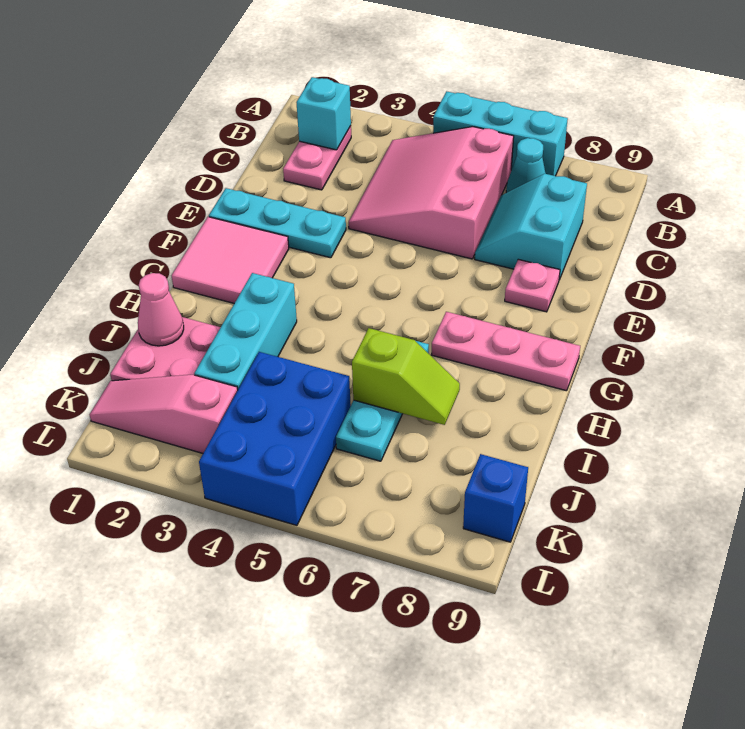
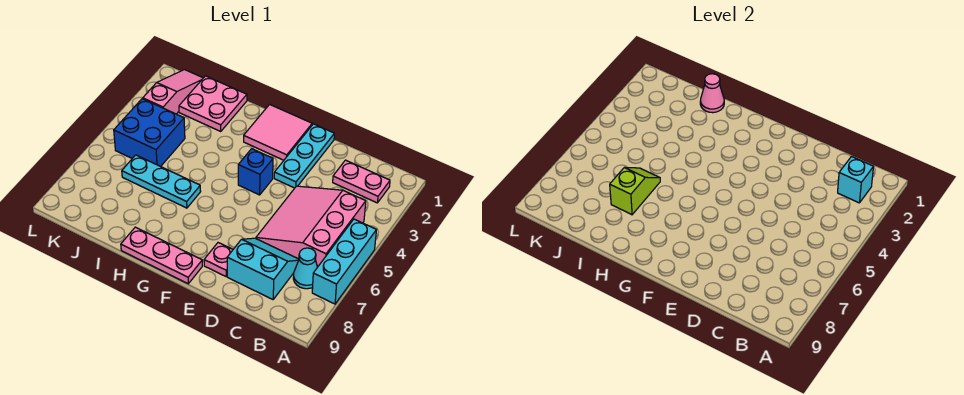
pink 3x3 slope [349,127,514,259] -> pink 3x3 slope turned to [256,186,366,267]
pink 1x3 plate [432,312,580,391] -> pink 1x3 plate turned to [121,227,202,284]
cyan 1x3 brick [194,273,297,390] -> none
lime 1x2 slope [352,328,460,425] -> lime 1x2 slope turned to [610,167,660,215]
blue 2x3 brick [199,352,351,525] -> blue 2x2 brick [114,99,185,167]
blue 1x1 brick [463,454,528,542] -> blue 1x1 brick moved to [238,149,273,195]

